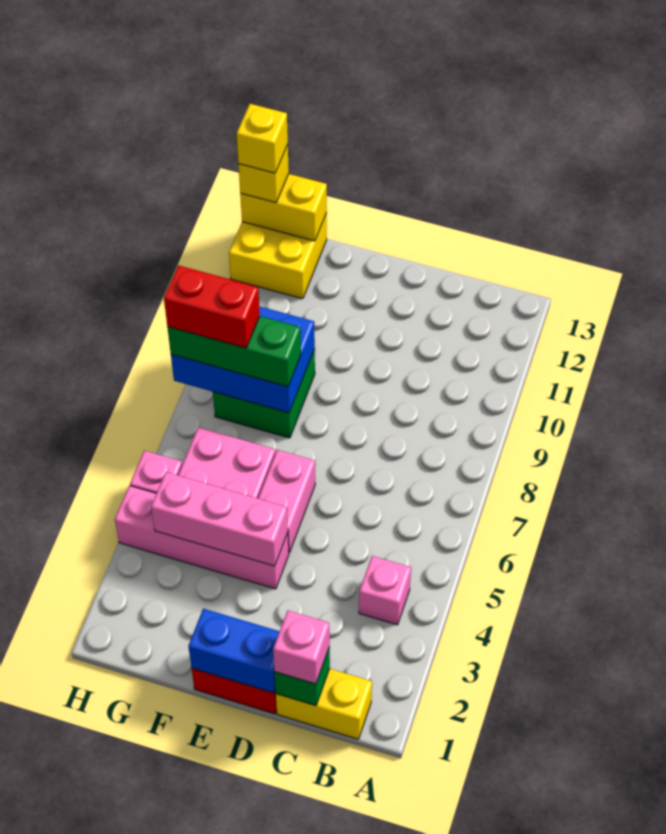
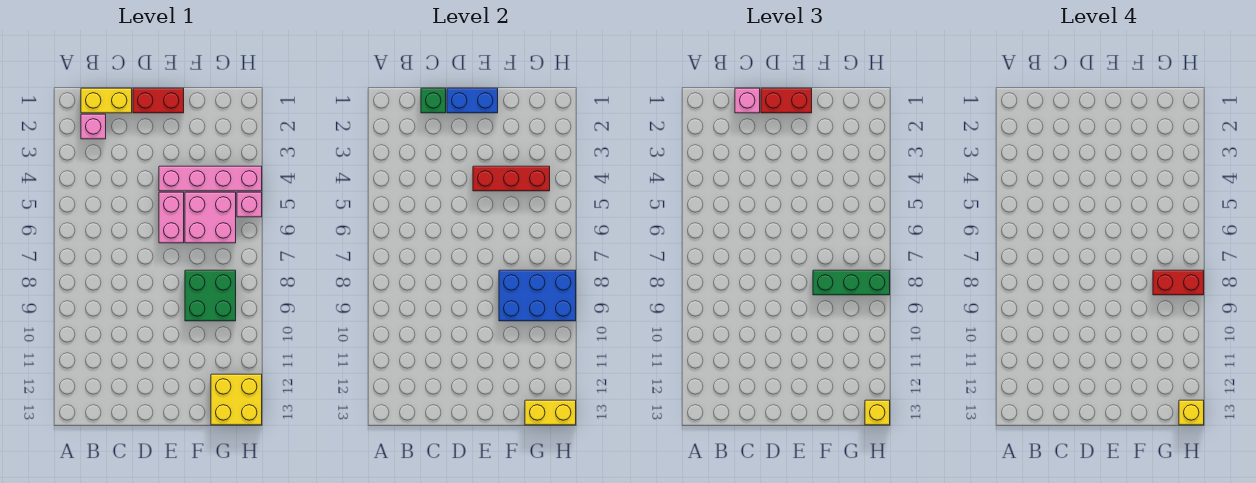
pink 1x1 brick [359,556,411,625] -> pink 1x1 brick moved to [81,114,106,139]
none -> red 1x2 brick [761,88,812,113]
pink 1x3 brick [151,472,288,566] -> red 1x3 brick [473,166,550,191]

